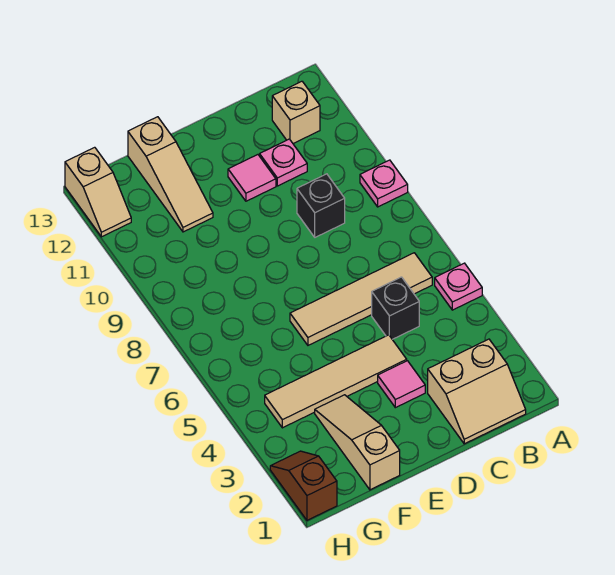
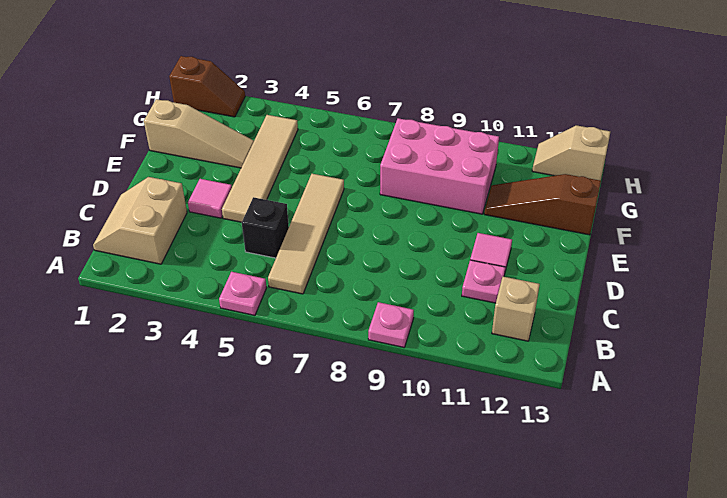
black 1x1 brick [297,174,345,237] -> none
none -> pink 2x3 brick [380,118,499,214]
tan 1x3 slope [128,117,213,232] -> brown 1x3 slope [484,174,601,235]

